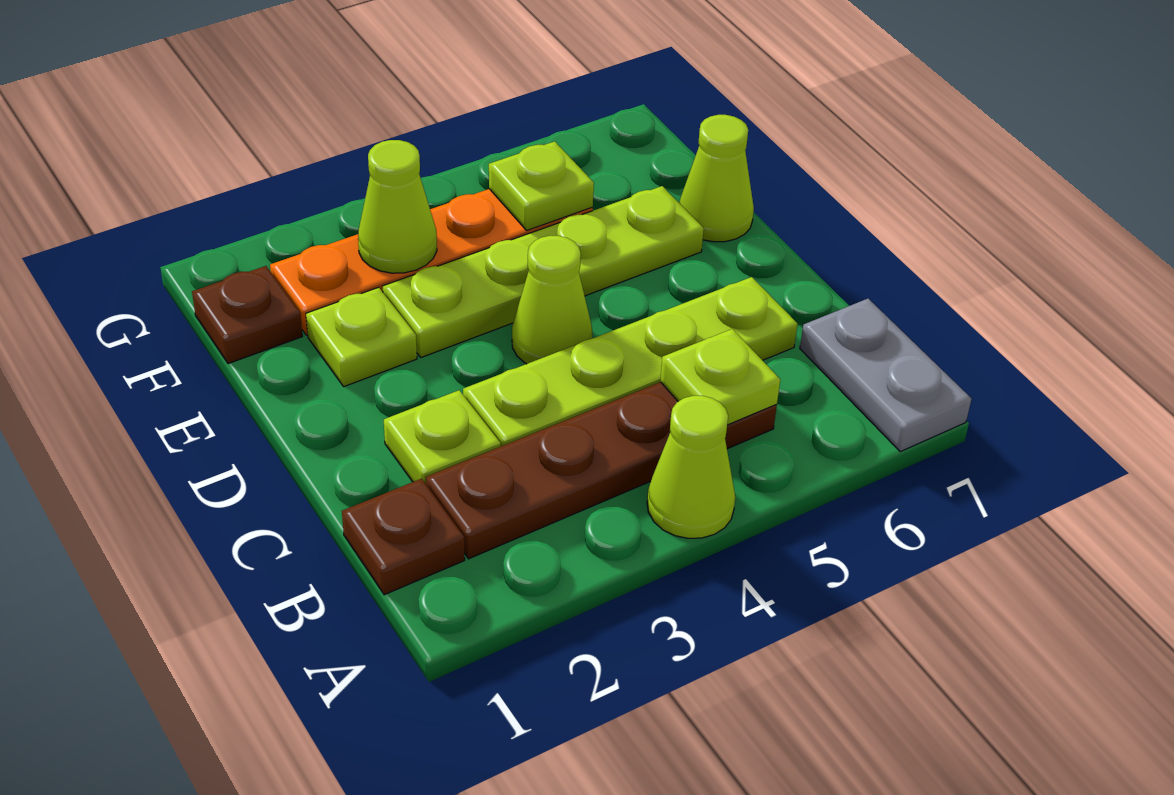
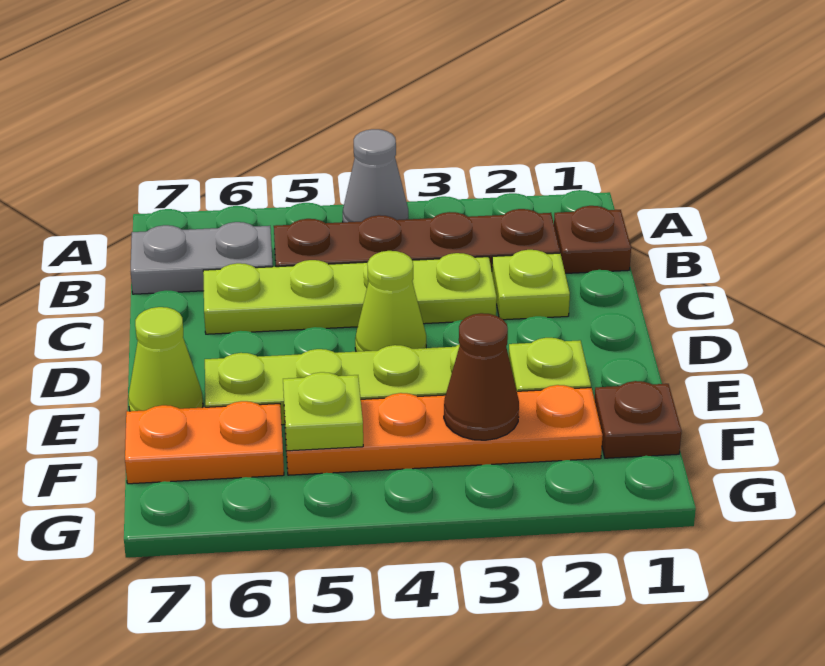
lime 1x1 cone [647,396,735,538] -> grey 1x1 cone [343,129,408,222]
grey 1x2 plate [800,299,971,452] -> grey 1x2 plate turned to [131,222,273,294]
lime 1x1 plate [660,329,780,425] -> none
lime 1x1 cone [358,140,437,273] -> brown 1x1 cone [444,313,519,440]
none -> orange 1x2 plate [125,401,284,484]

